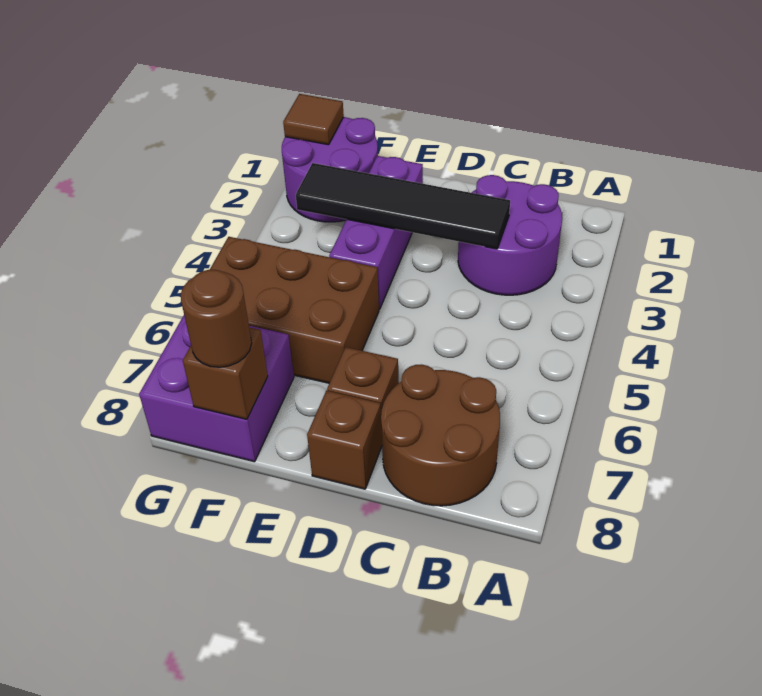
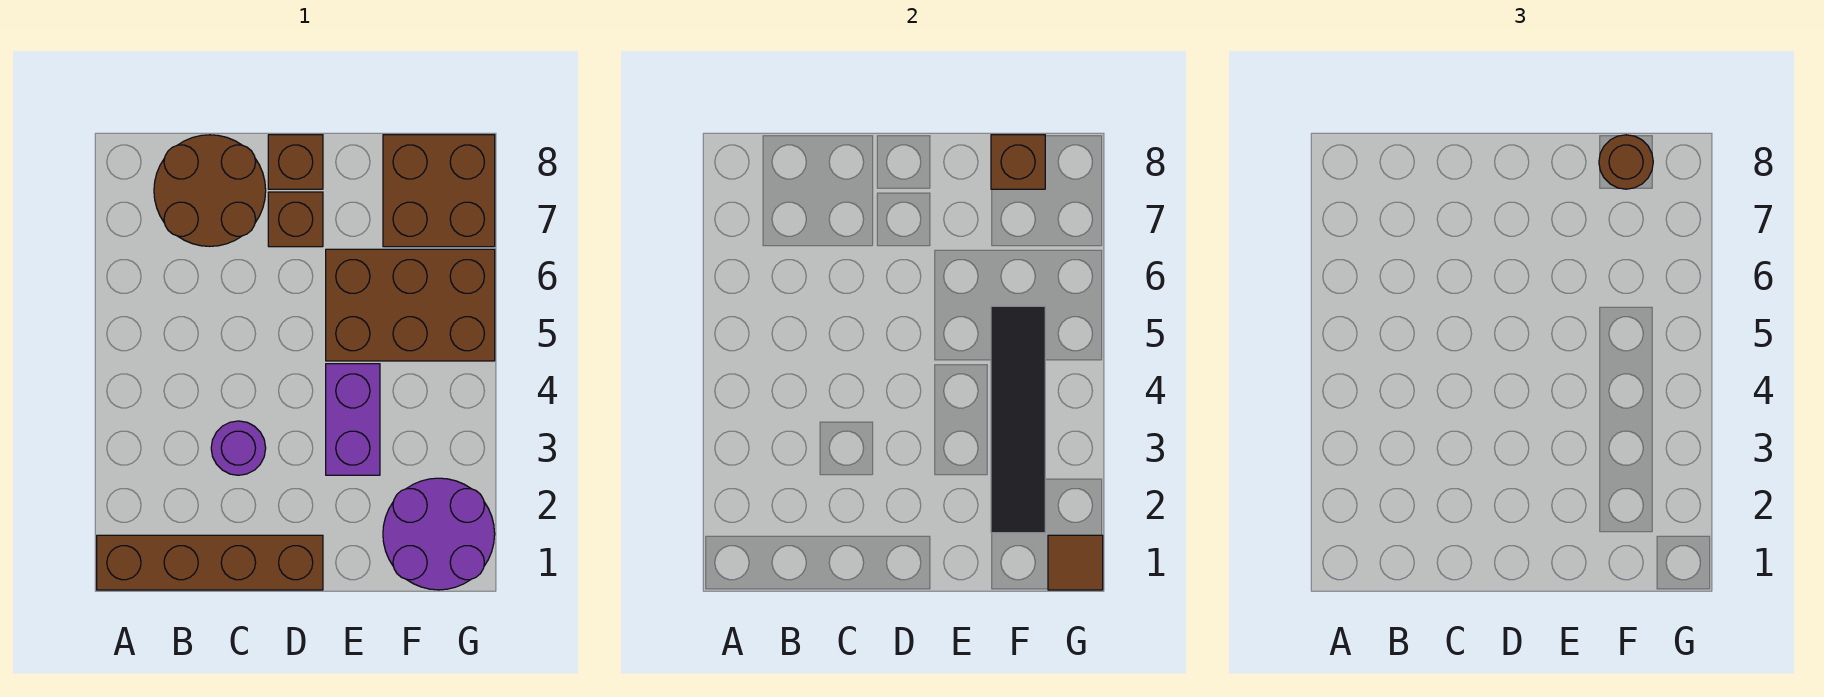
none -> brown 1x4 brick [97,535,323,590]
purple 2x2 round brick [458,175,562,295] -> purple 1x1 round brick [211,421,266,475]
black 1x4 tile [296,163,510,249] -> black 1x4 tile turned to [991,306,1045,533]
purple 1x3 brick [329,156,423,309] -> purple 1x2 brick [326,364,380,475]
purple 2x2 brick [139,316,294,462] -> brown 2x2 brick [383,135,495,247]

